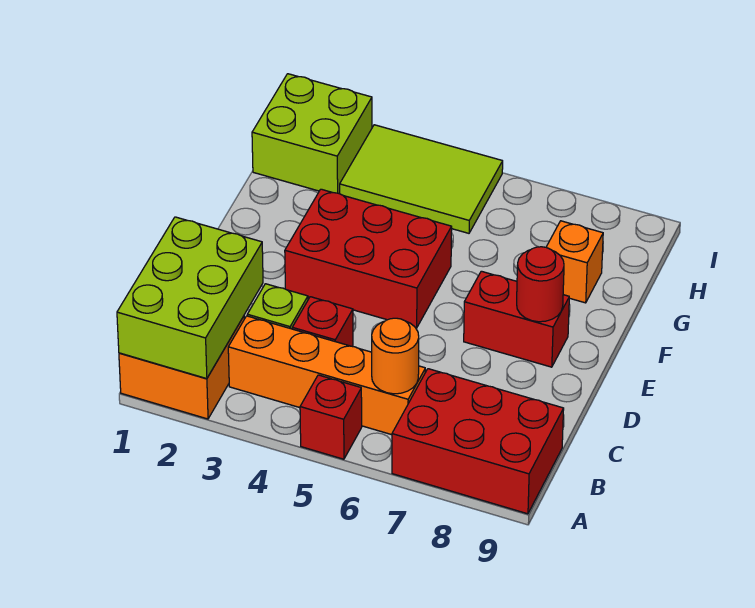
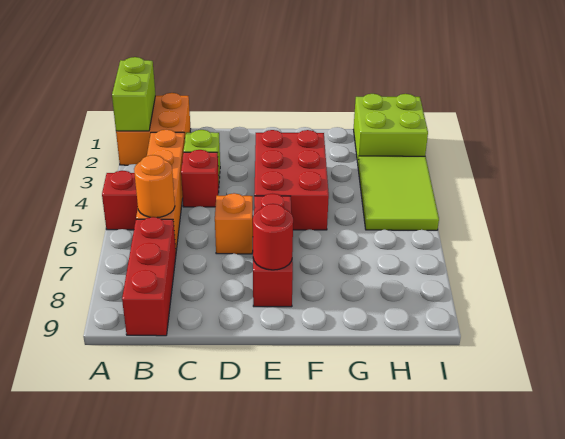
lime 2x3 brick [117,217,263,379] -> lime 1x2 brick [112,57,155,131]
red 2x3 brick [392,369,564,514] -> red 1x3 brick [122,217,176,336]
red 1x2 brick [464,271,569,367] -> red 1x3 brick [253,194,293,307]
orange 1x1 brick [546,221,603,303] -> orange 1x1 brick moved to [215,193,253,254]

